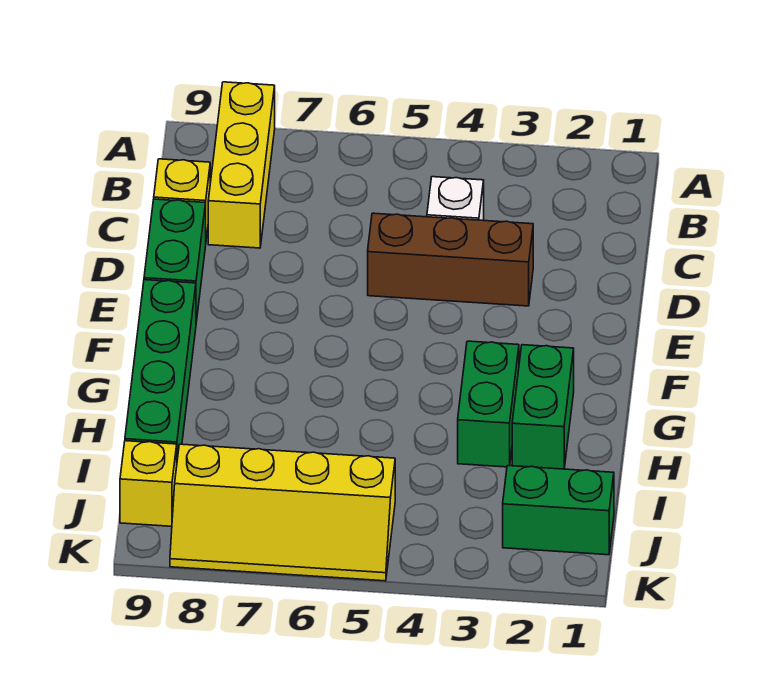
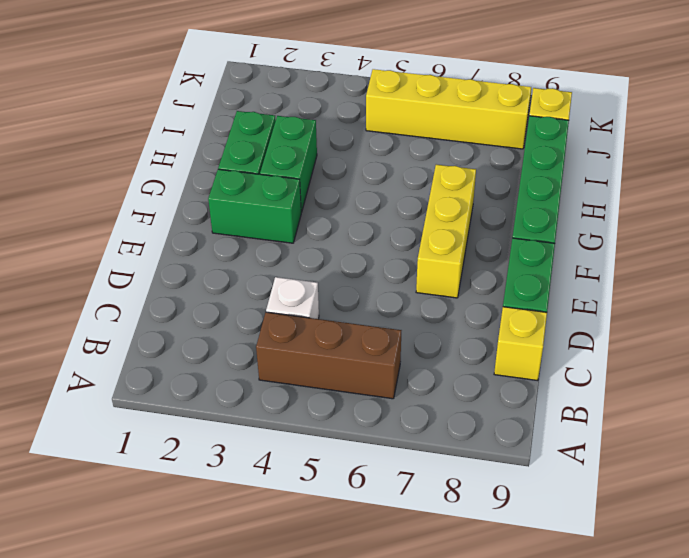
yellow 1x3 brick [208,82,275,248] -> yellow 1x3 brick moved to [416,164,476,298]
brown 1x3 brick [368,213,533,306] -> brown 1x3 brick moved to [256,312,401,399]
green 1x2 brick [503,466,614,555] -> green 1x2 brick moved to [208,169,301,243]

